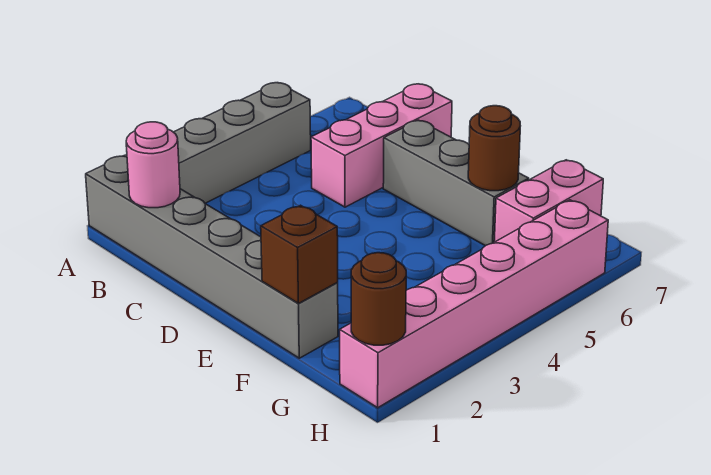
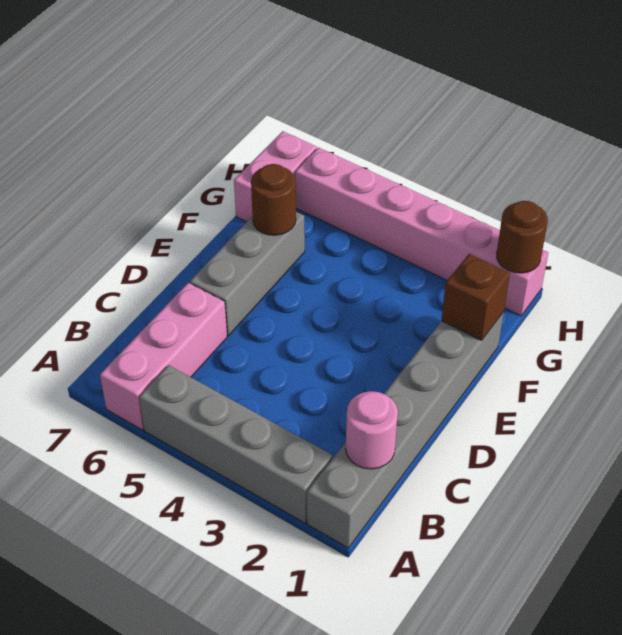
pink 1x3 brick [311,84,452,207] -> pink 1x3 brick turned to [100,283,227,430]
pink 1x2 brick [494,160,603,242] -> pink 1x2 brick turned to [234,131,317,222]

